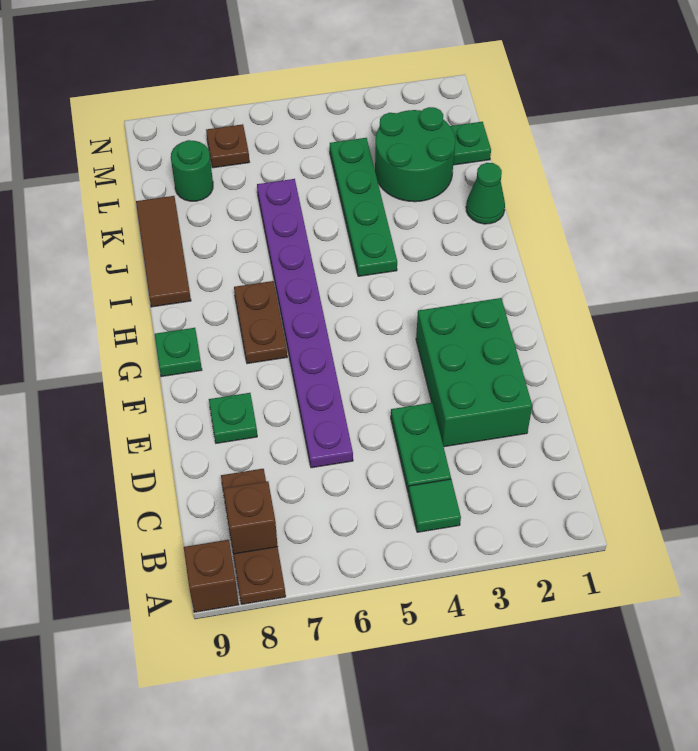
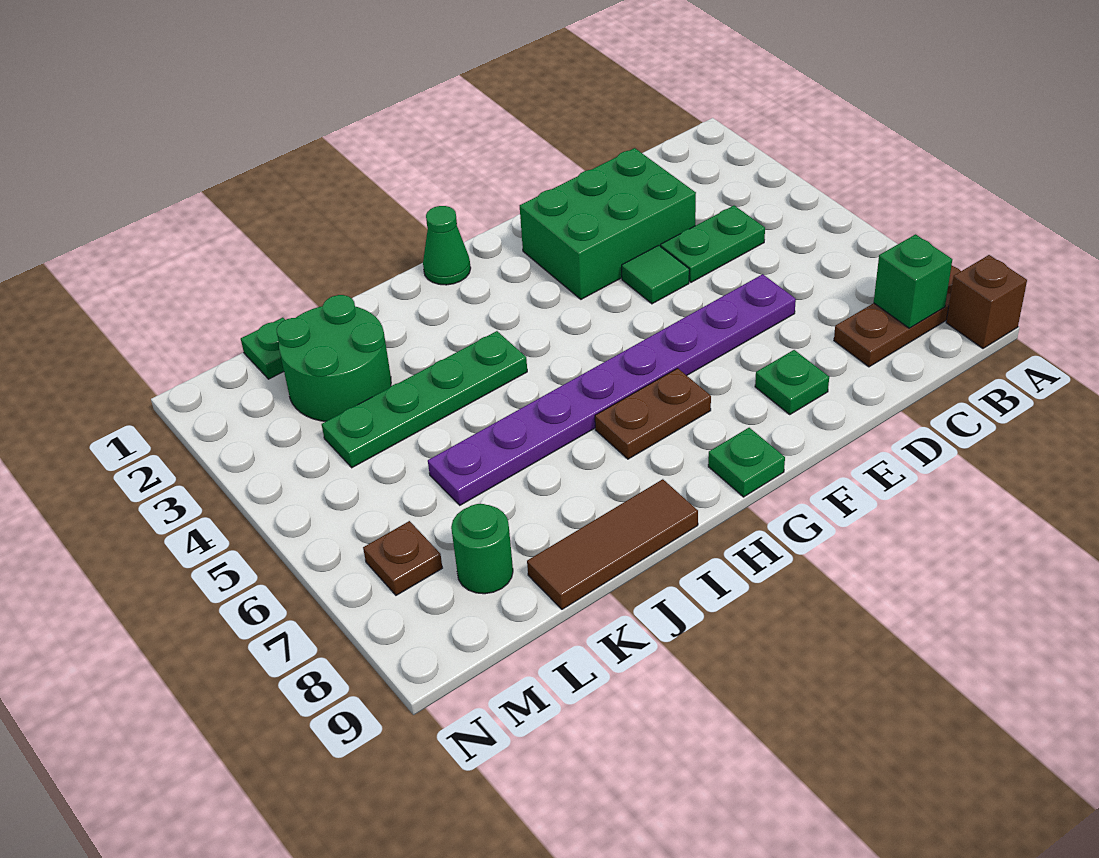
green 1x1 tile [408,479,461,532] -> green 1x1 tile moved to [622,245,689,304]
brown 1x1 brick [224,481,278,554] -> green 1x1 brick [874,234,952,328]
green 1x1 cone [466,163,505,224] -> green 1x1 cone moved to [423,206,471,285]

